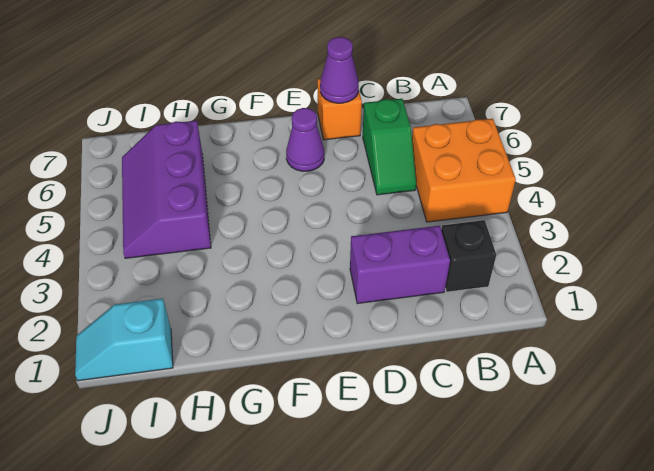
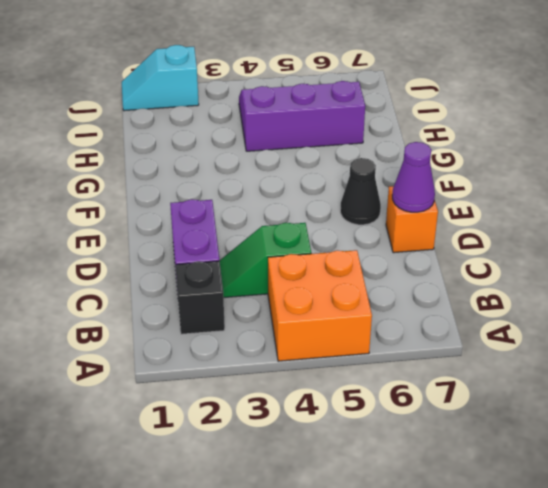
green 1x2 slope [363,99,416,195] -> green 1x2 slope moved to [220,223,311,298]
purple 1x1 cone [286,108,324,171] -> black 1x1 cone [340,158,381,225]
cyan 1x2 slope [75,298,173,381] -> cyan 1x2 slope turned to [122,45,199,111]

